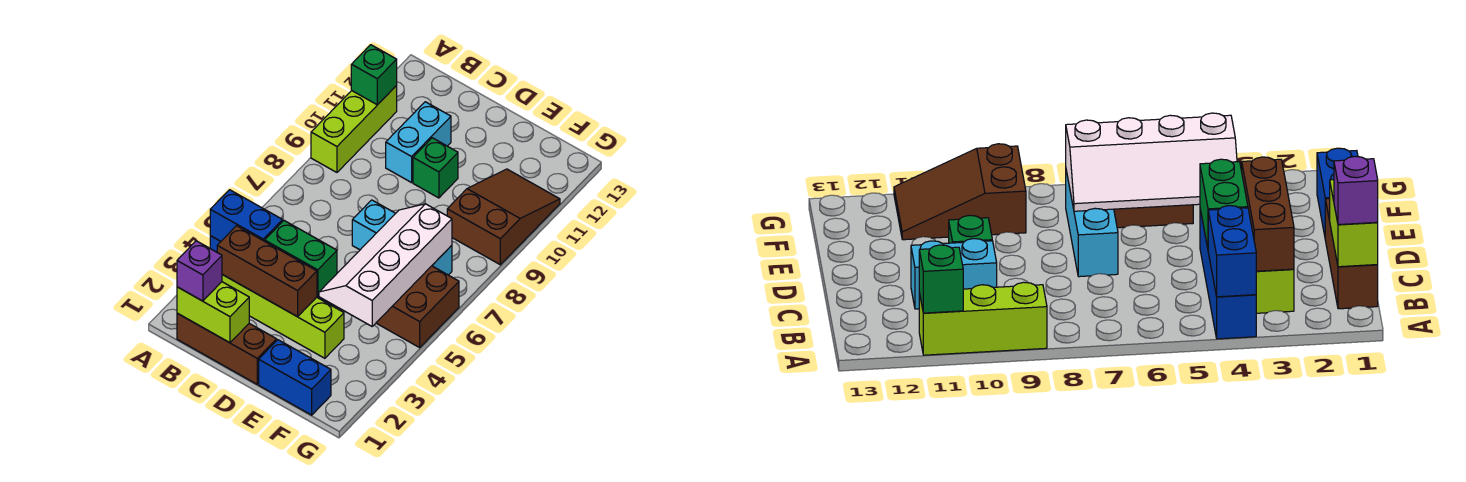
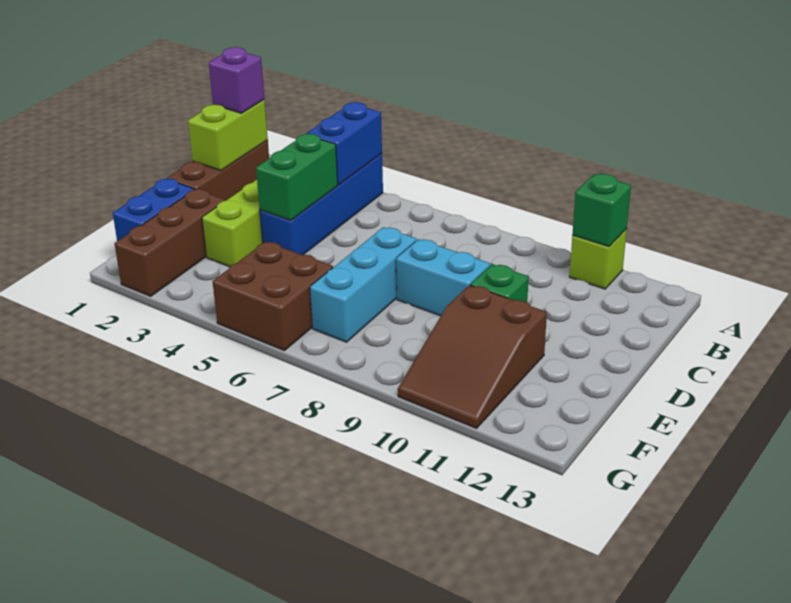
lime 1x3 brick [311,86,397,172] -> lime 1x1 brick [569,229,627,289]
brown 1x3 brick [217,226,317,317] -> brown 1x3 brick moved to [115,189,225,296]
cyan 1x2 brick [386,102,451,183] -> cyan 1x2 brick moved to [396,239,490,316]
white 2x4 slope [319,204,452,326] -> none
brown 2x3 slope [447,169,560,265] -> brown 2x3 slope turned to [398,285,547,428]

